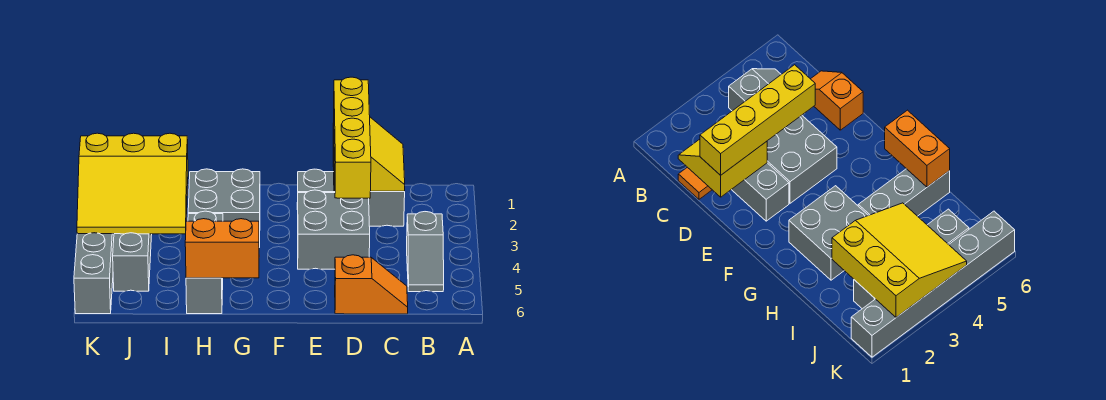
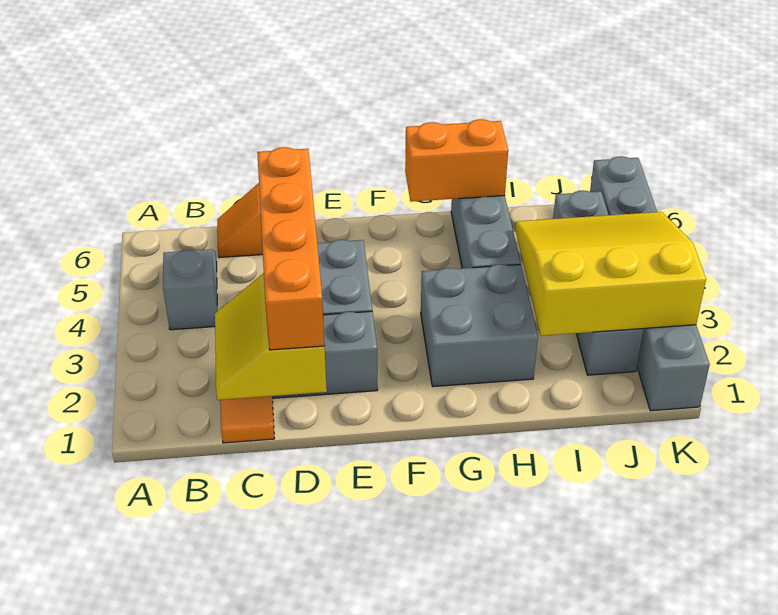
yellow 1x4 brick [334,77,371,198] -> orange 1x4 brick [257,147,325,350]

